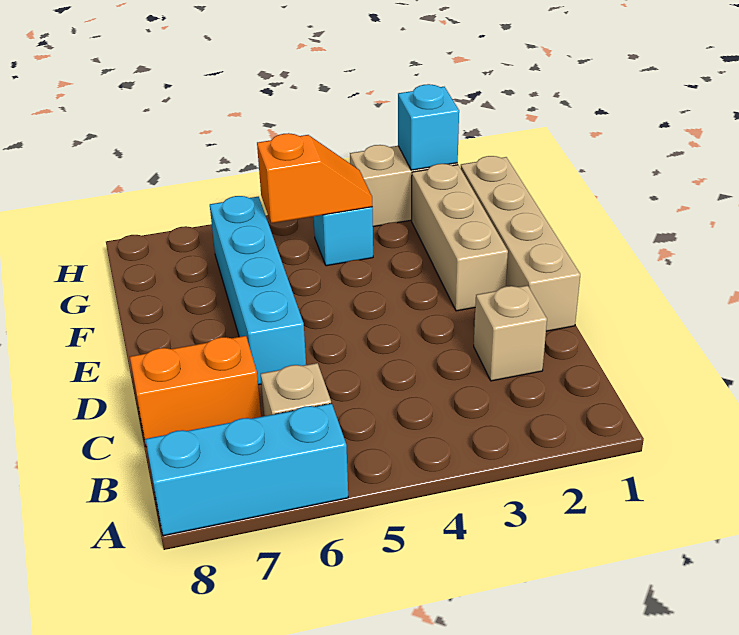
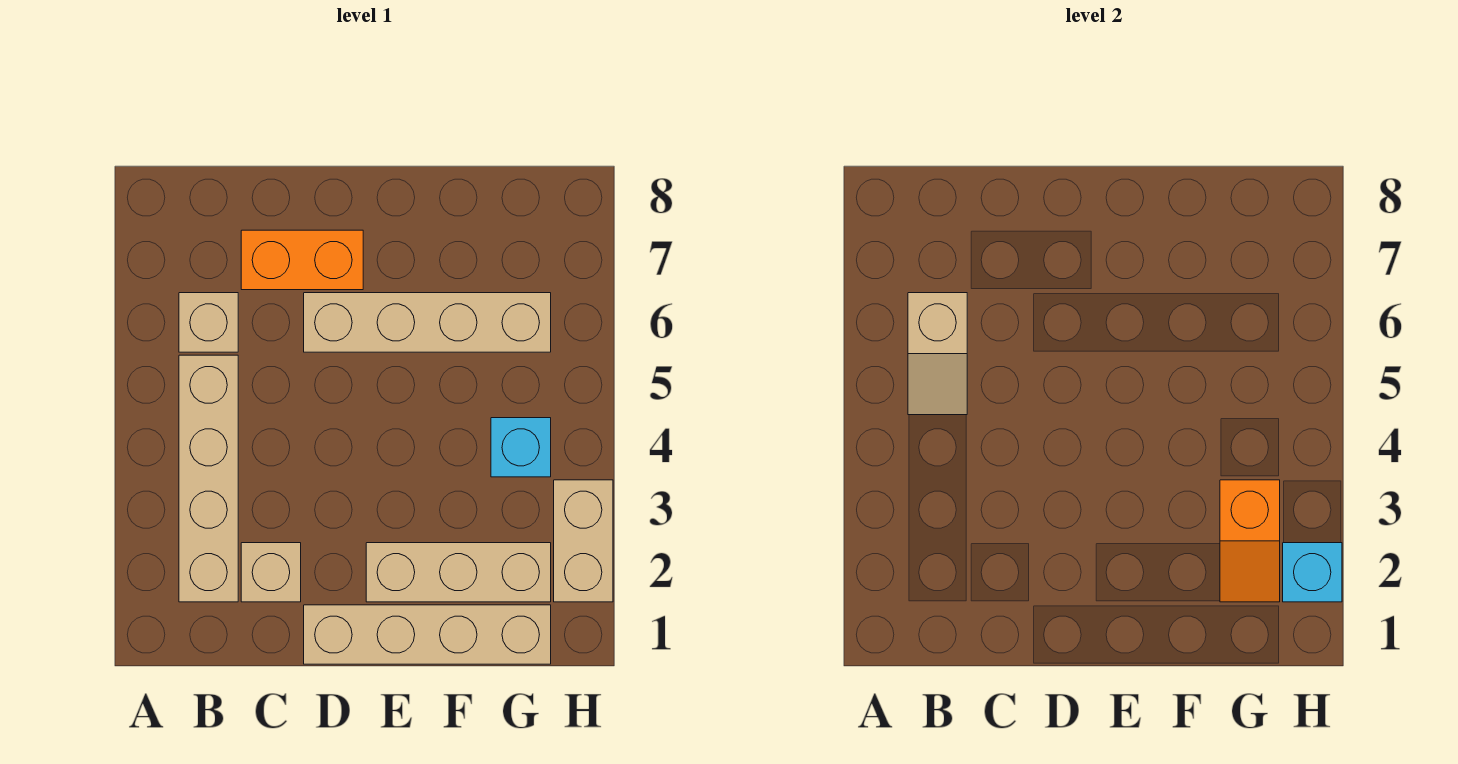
cyan 1x3 brick [146,403,348,536] -> none
none -> tan 1x4 brick [179,355,238,602]
none -> tan 1x2 slope [908,293,967,415]
orange 1x2 brick [130,336,261,447] -> orange 1x2 brick turned to [241,230,363,290]
cyan 1x4 brick [210,196,306,385] -> tan 1x4 brick [304,293,551,352]
orange 1x2 slope [257,133,373,223] -> orange 1x2 slope moved to [1220,480,1280,602]

